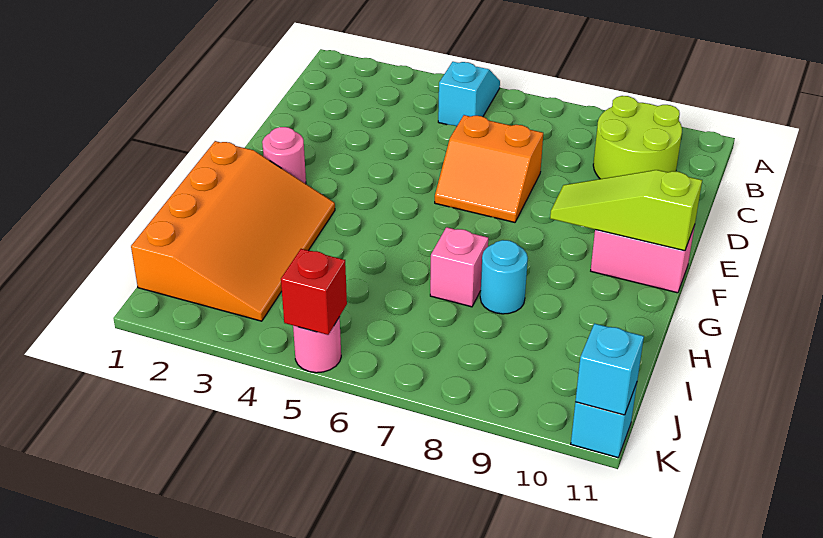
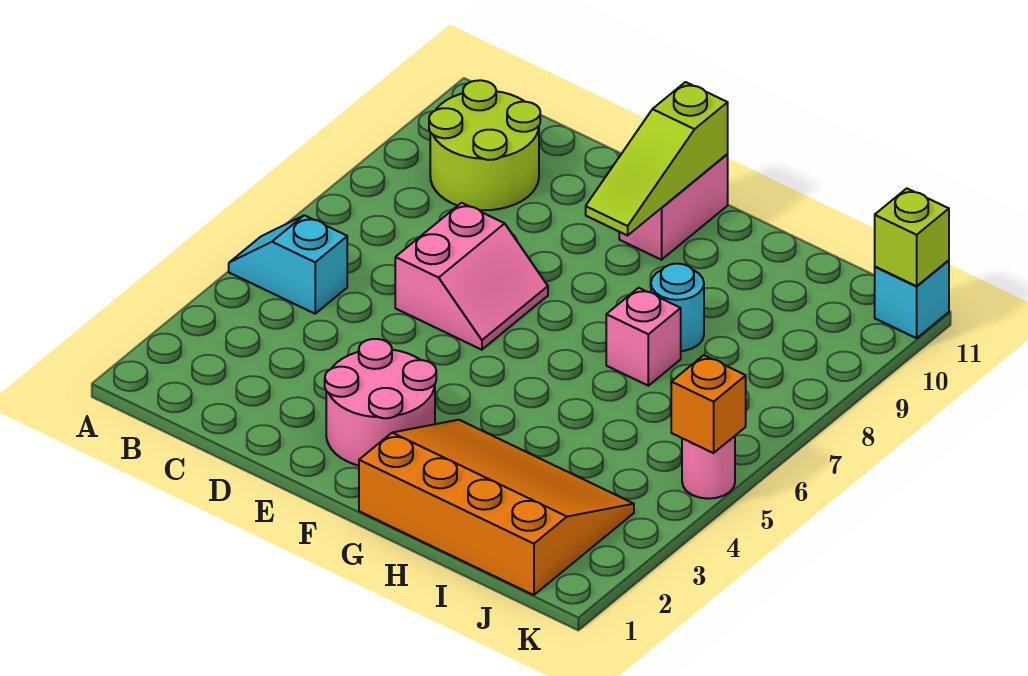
orange 2x2 slope [435,115,543,222] -> pink 2x2 slope [395,203,548,350]
pink 1x1 round brick [262,127,306,184] -> pink 2x2 round brick [325,339,436,466]
red 1x1 brick [281,249,347,335] -> orange 1x1 brick [671,355,746,453]
cyan 1x1 brick [575,324,644,415] -> lime 1x1 brick [875,188,949,286]

